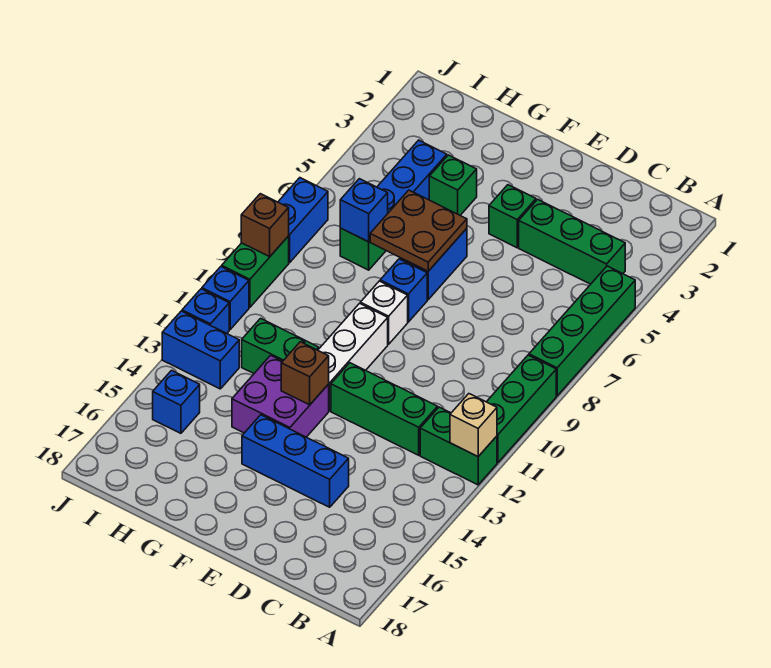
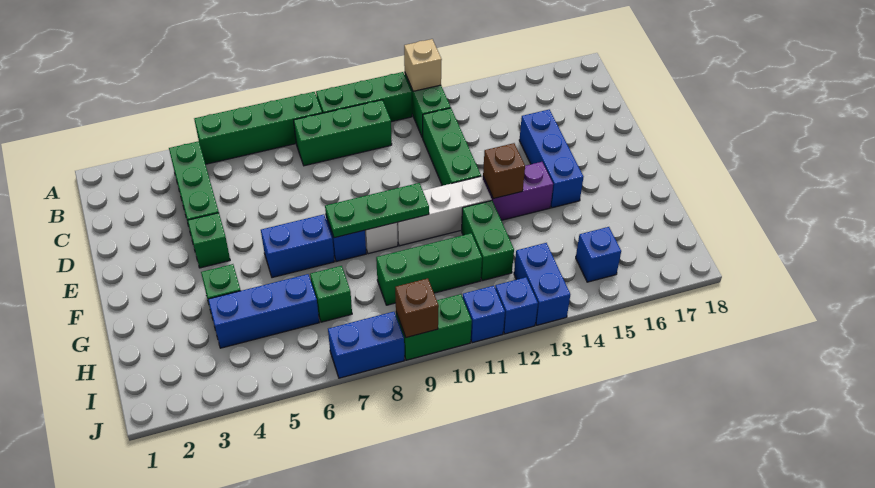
none -> green 1x3 brick [294,100,392,166]
brown 2x2 plate [370,190,467,271] -> none
none -> green 1x3 plate [325,183,429,238]
purple 2x2 brick [232,355,329,437] -> purple 1x2 brick [483,162,553,220]
blue 1x1 brick [340,179,388,242] -> none
none -> green 1x3 brick [376,233,482,305]

